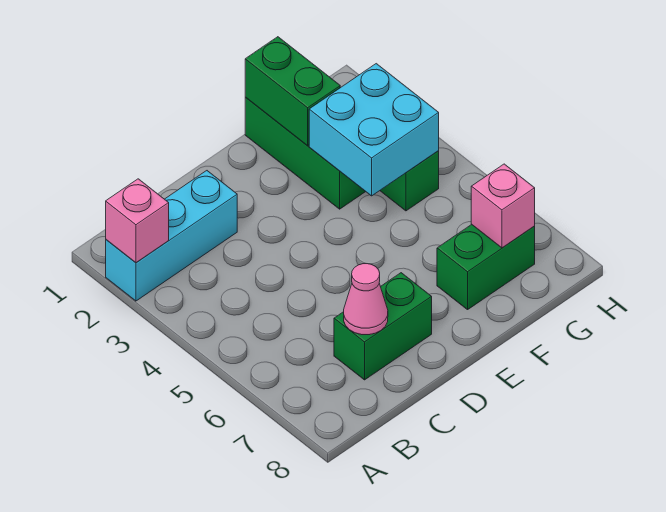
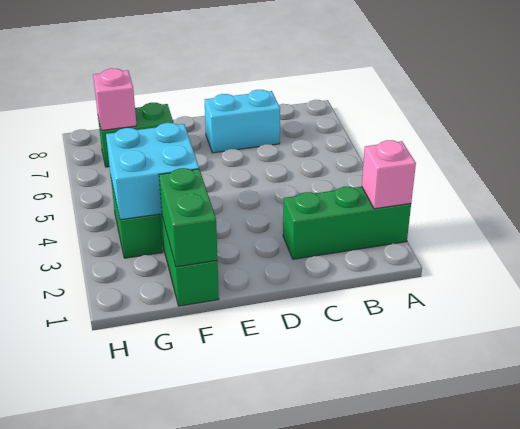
cyan 1x3 brick [106,171,237,301] -> green 1x3 brick [283,187,411,259]
green 1x2 brick [334,273,432,380] -> cyan 1x2 brick [205,90,280,153]
pink 1x1 cone [344,264,388,335] -> none

